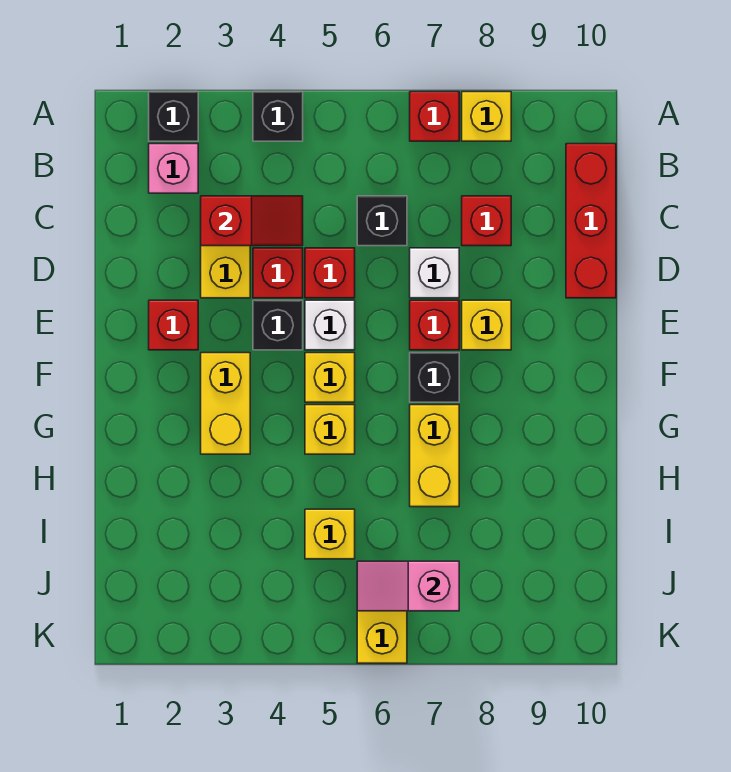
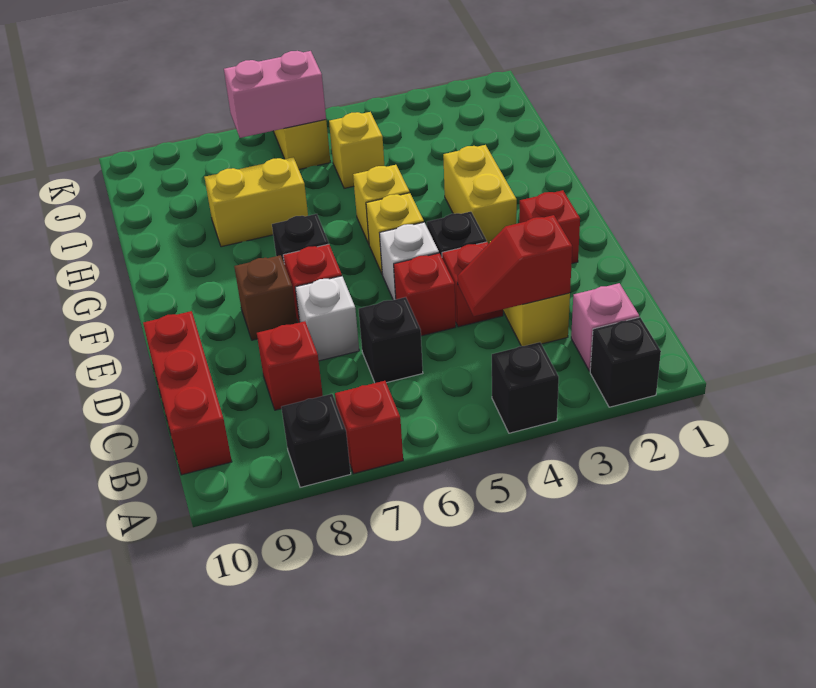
yellow 1x1 brick [462,92,511,141] -> black 1x1 brick [281,394,351,487]
yellow 1x1 brick [462,300,511,350] -> brown 1x1 brick [234,255,297,340]
yellow 1x2 brick [410,405,459,507] -> yellow 1x2 brick turned to [204,157,308,247]
pink 1x2 slope [357,561,459,611] -> pink 1x2 brick [224,51,326,138]

